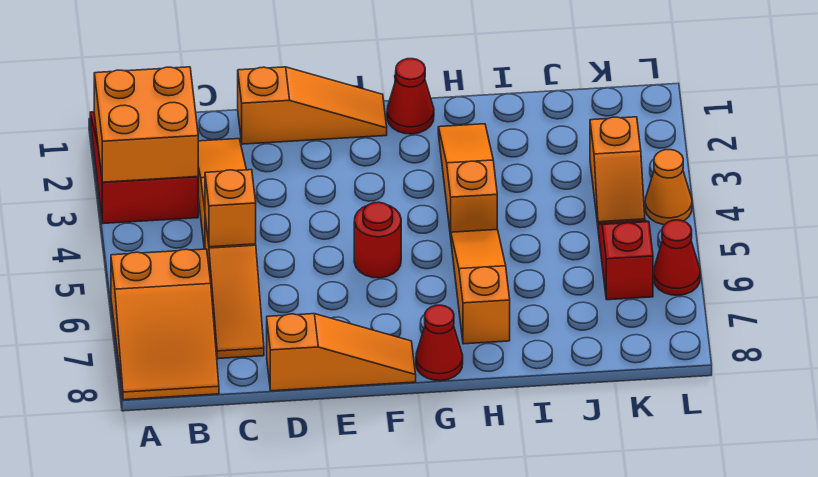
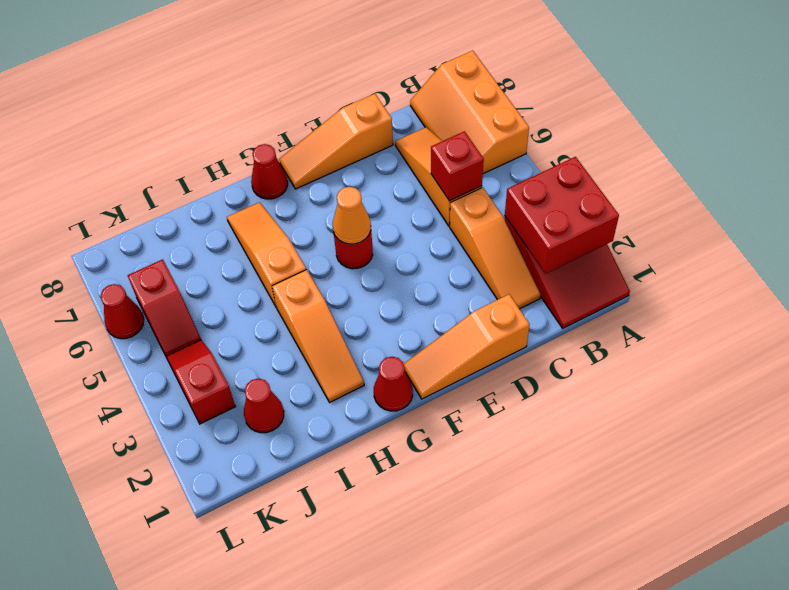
orange 2x2 brick [94,67,198,182] -> red 2x2 brick [505,157,619,274]
orange 2x3 slope [111,249,219,400] -> orange 2x3 slope turned to [410,51,529,174]
orange 1x1 brick [205,170,256,247] -> red 1x1 brick [431,131,484,201]
orange 1x3 slope [451,230,510,344] -> orange 1x3 slope turned to [227,202,306,306]
none -> red 1x1 cone [244,378,284,433]
orange 1x2 slope [590,117,645,224] -> red 1x2 slope [166,340,236,424]
orange 1x1 cone [645,150,692,225] -> orange 1x1 cone moved to [333,187,371,244]

